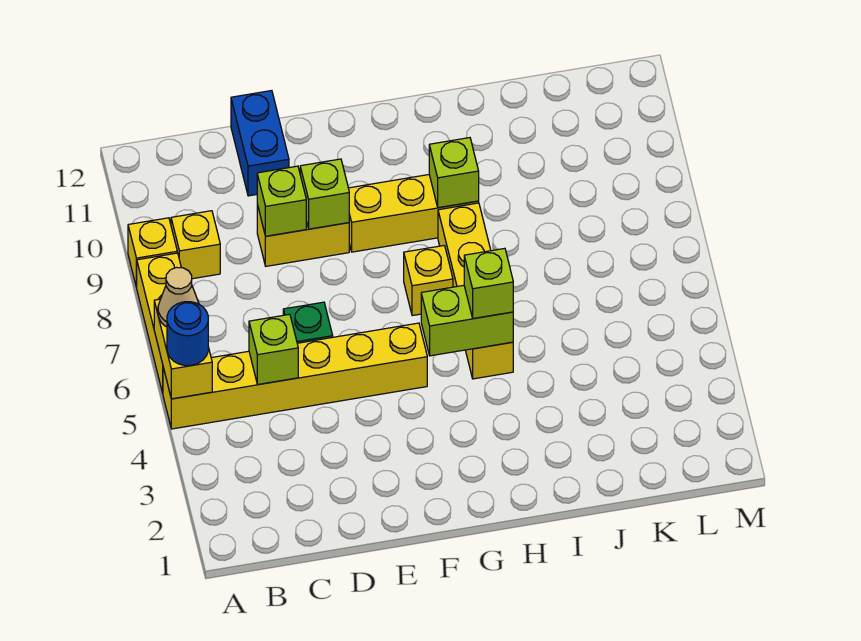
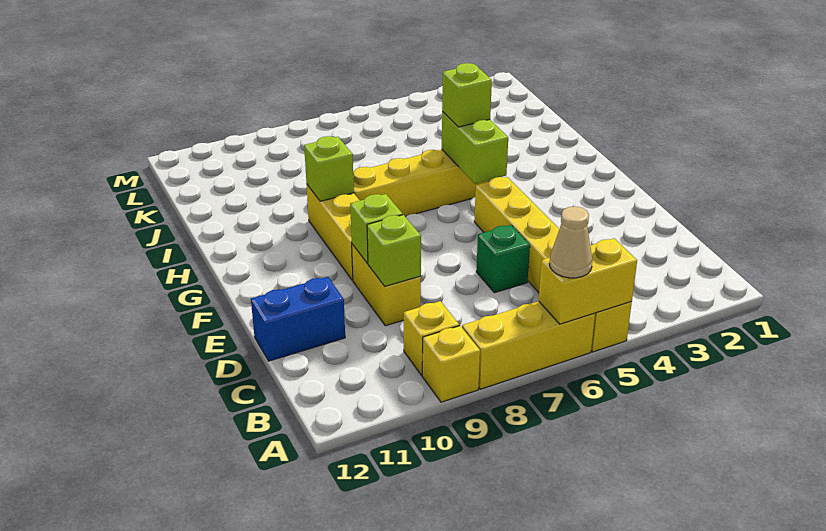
blue 1x1 round brick [167,302,208,366] -> none
lime 1x1 brick [249,314,298,385] -> none
yellow 1x1 brick [404,246,453,316] -> none

